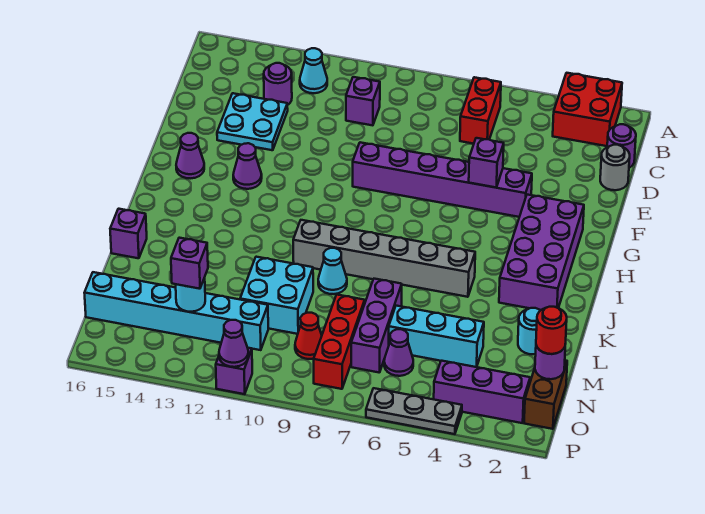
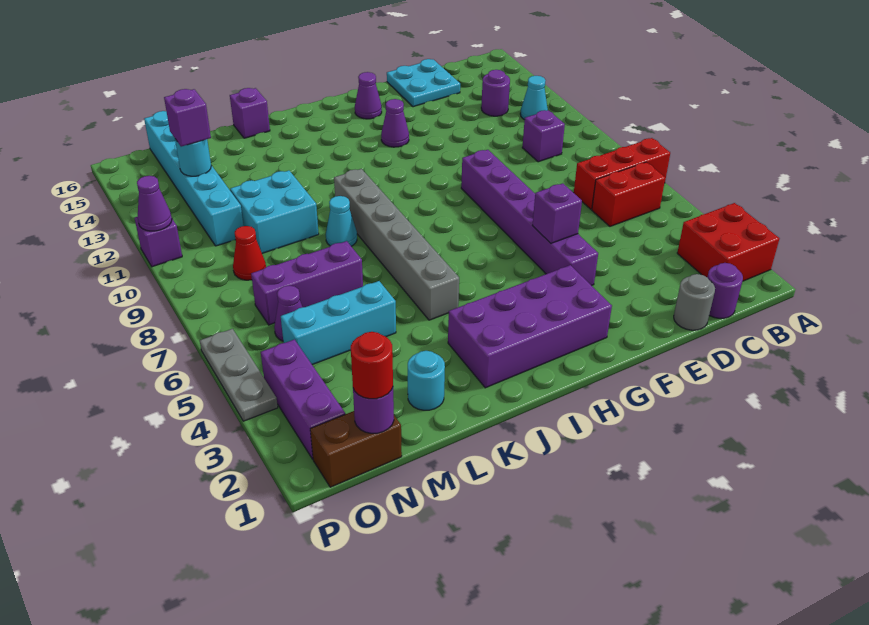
cyan 2x2 plate [217,93,288,150] -> cyan 2x2 plate moved to [387,59,460,107]
cyan 1x3 brick [389,306,484,367] -> cyan 1x3 brick turned to [281,281,396,365]
red 1x3 brick [314,295,365,389] -> red 1x3 brick moved to [574,138,670,209]

